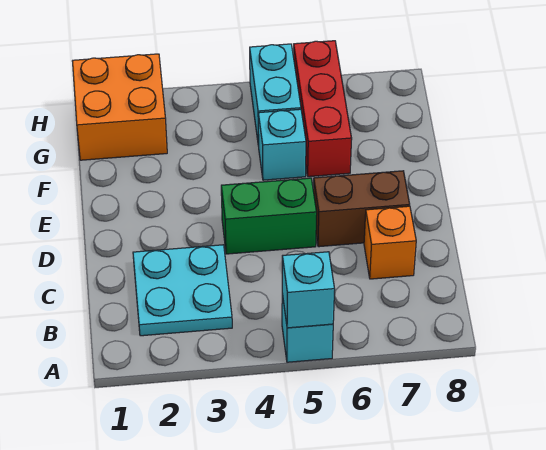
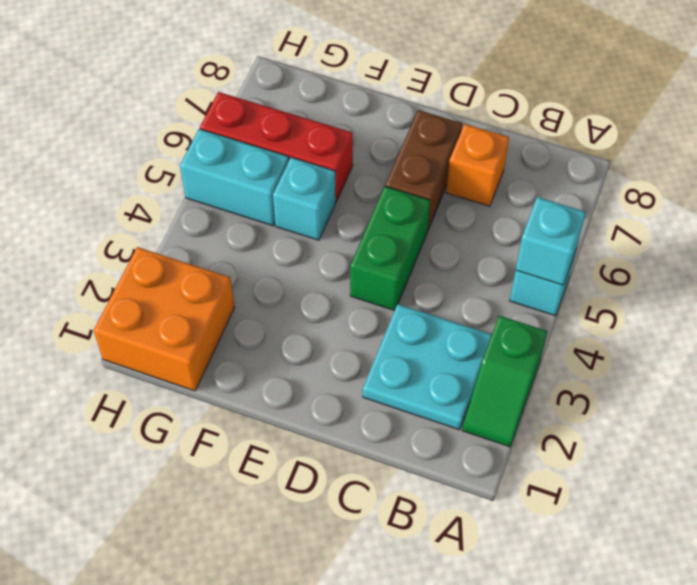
none -> green 1x2 slope [462,316,547,447]

